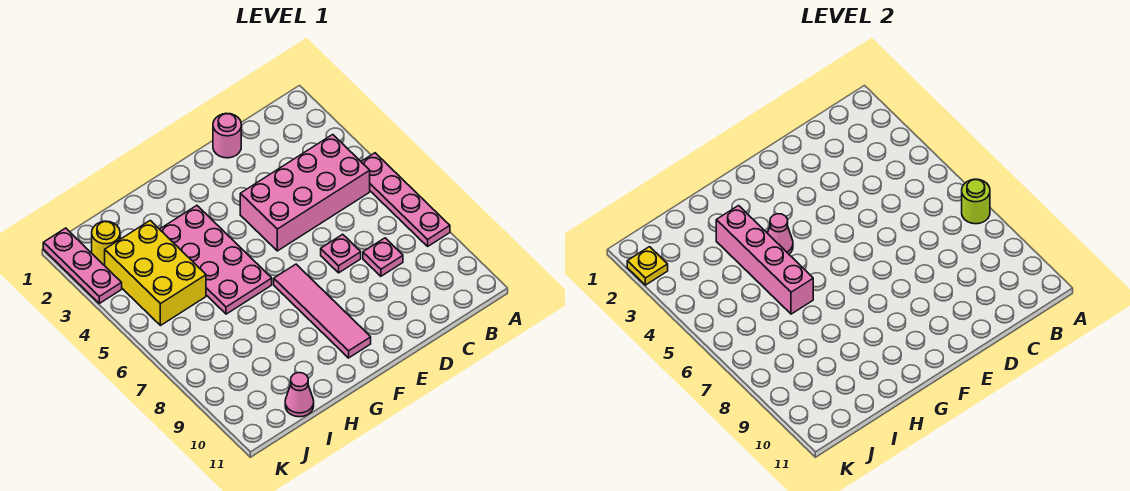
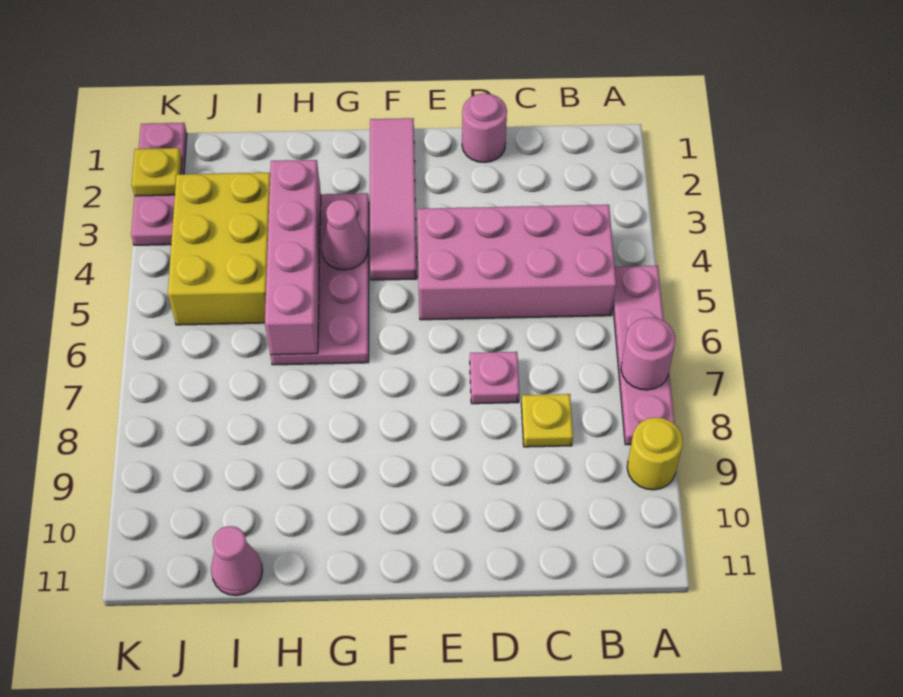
lime 1x1 round brick [962,179,990,224] -> pink 1x1 round brick [621,317,675,390]
pink 1x1 plate [363,238,403,276] -> yellow 1x1 plate [521,394,573,447]
pink 1x4 tile [274,264,371,358] -> pink 1x4 tile moved to [370,118,417,280]
yellow 1x1 round brick [92,221,120,266] -> yellow 1x1 round brick moved to [627,417,683,490]

